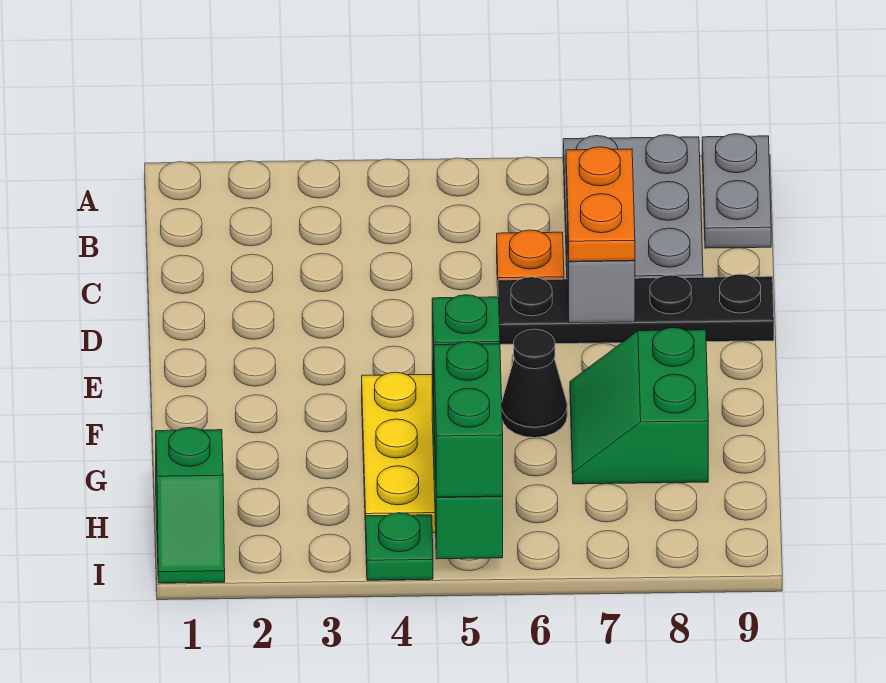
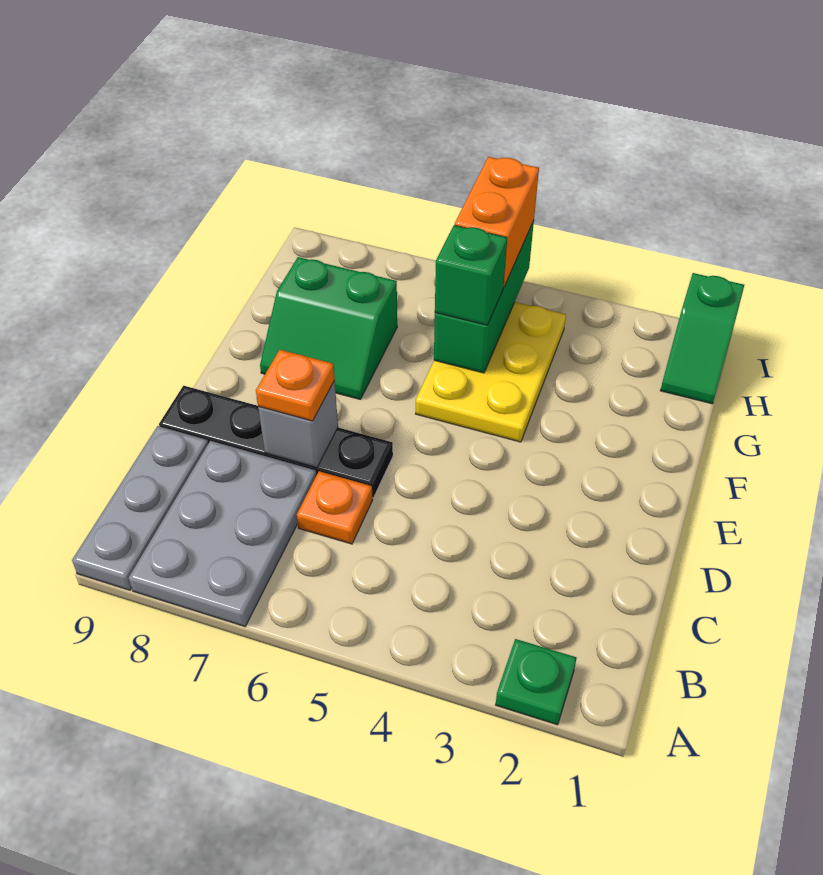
grey 1x2 plate [702,134,771,248] -> grey 1x3 plate [72,426,208,590]
orange 1x2 plate [566,147,635,261] -> orange 1x1 plate [256,350,335,421]
black 1x1 cone [502,329,567,438] -> none
green 2x2 slope [570,328,708,484] -> green 2x2 slope turned to [260,257,397,399]
green 1x2 slope [156,428,225,583] -> green 1x2 slope turned to [660,273,744,404]
green 1x2 brick [433,342,503,497] -> orange 1x2 brick [455,157,539,287]
green 1x1 plate [366,513,433,580] -> green 1x1 plate moved to [496,639,576,725]

